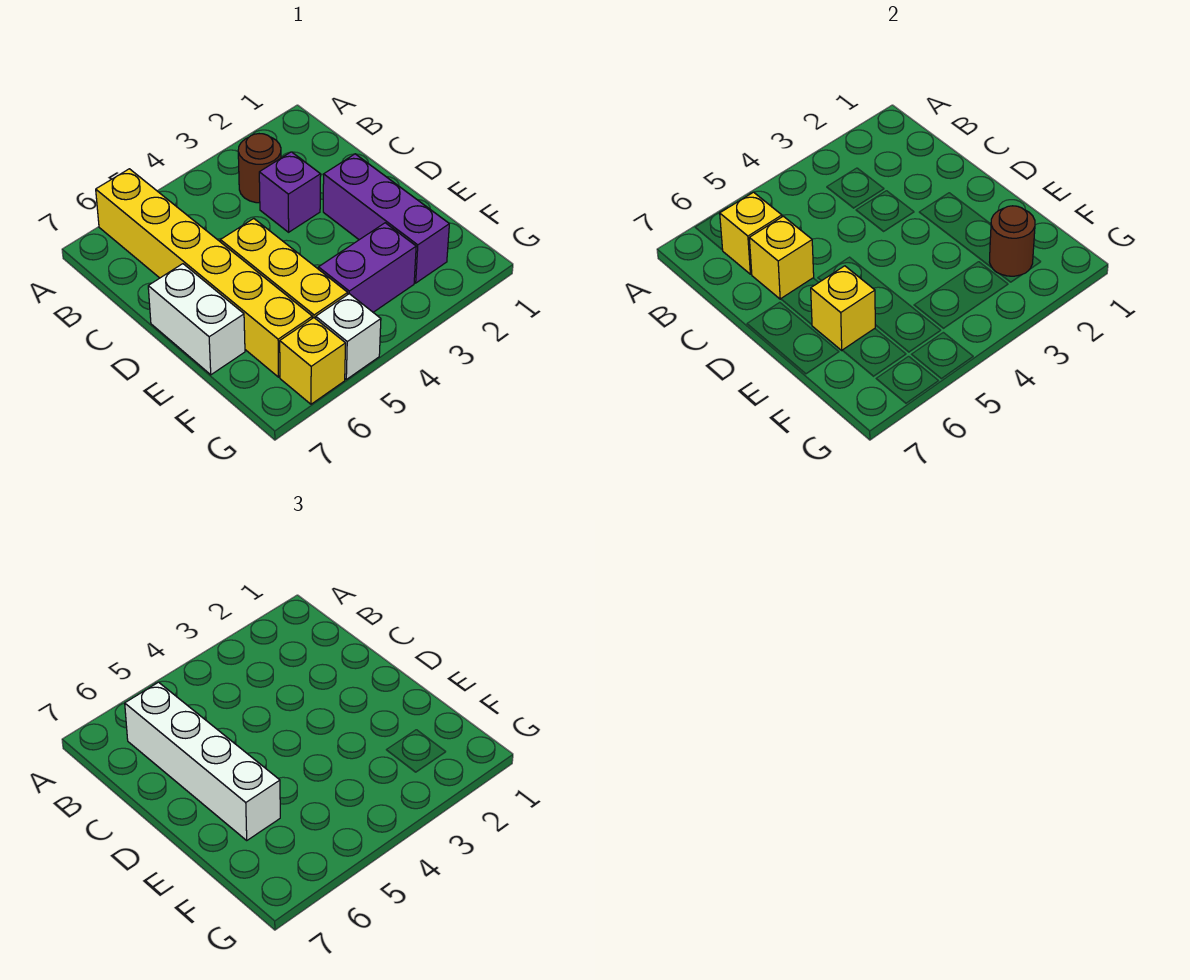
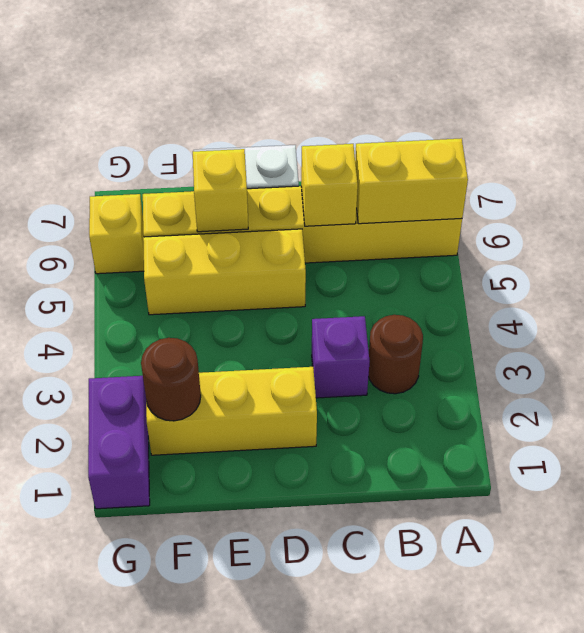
yellow 1x1 brick [720,192,782,274] -> yellow 1x2 brick [355,138,468,224]
white 1x4 brick [125,682,280,840] -> none
purple 1x3 brick [323,154,449,283] -> yellow 1x3 brick [146,367,317,455]
purple 1x2 brick [318,223,416,312] -> purple 1x2 brick moved to [88,376,150,509]
white 1x1 brick [316,294,381,379] -> none

